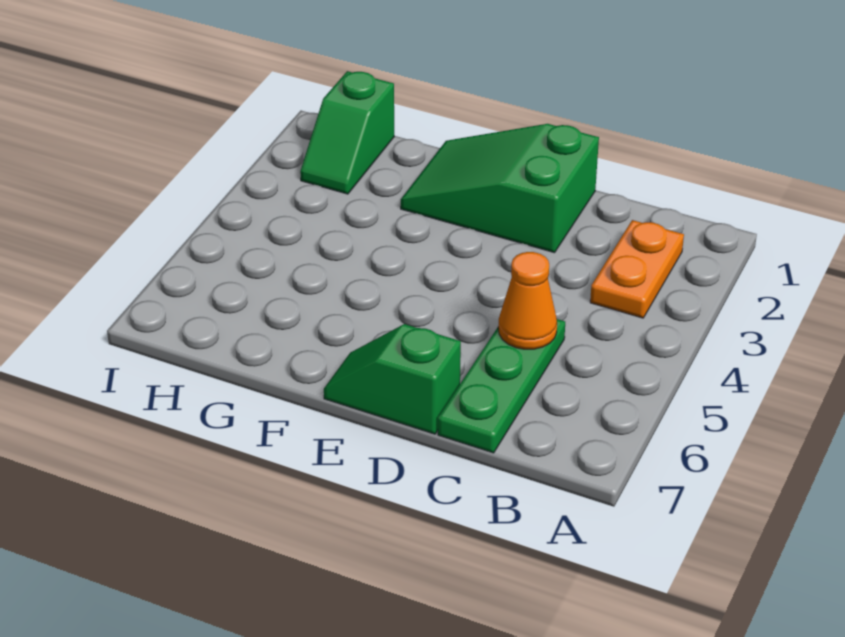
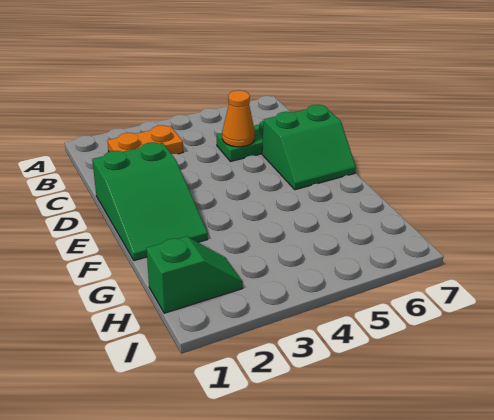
green 1x2 slope [324,324,461,434] -> green 2x2 slope [262,105,356,190]

